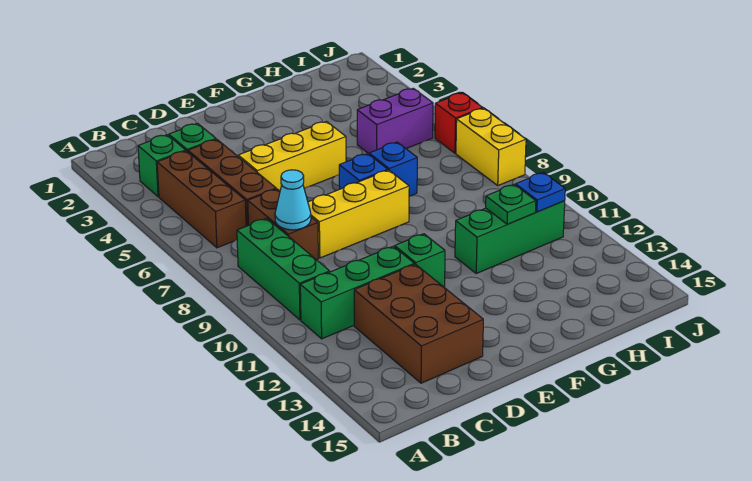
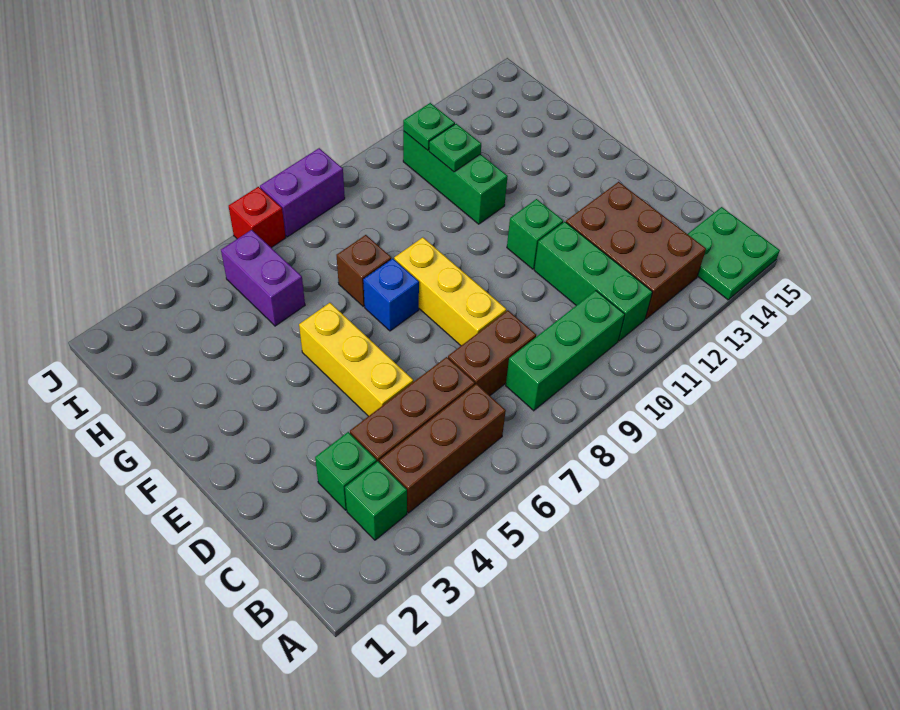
none -> green 2x2 plate [688,207,780,300]
cyan 1x1 cone [275,170,311,230] -> none
brown 2x3 brick [354,264,483,383] -> brown 2x3 brick turned to [566,182,706,319]
blue 1x1 brick [369,142,417,196] -> brown 1x1 brick [337,235,391,306]
blue 1x1 plate [516,173,565,212] -> green 1x1 plate [403,103,455,150]
yellow 1x2 brick [456,108,526,185] -> purple 1x2 brick [260,148,345,237]

